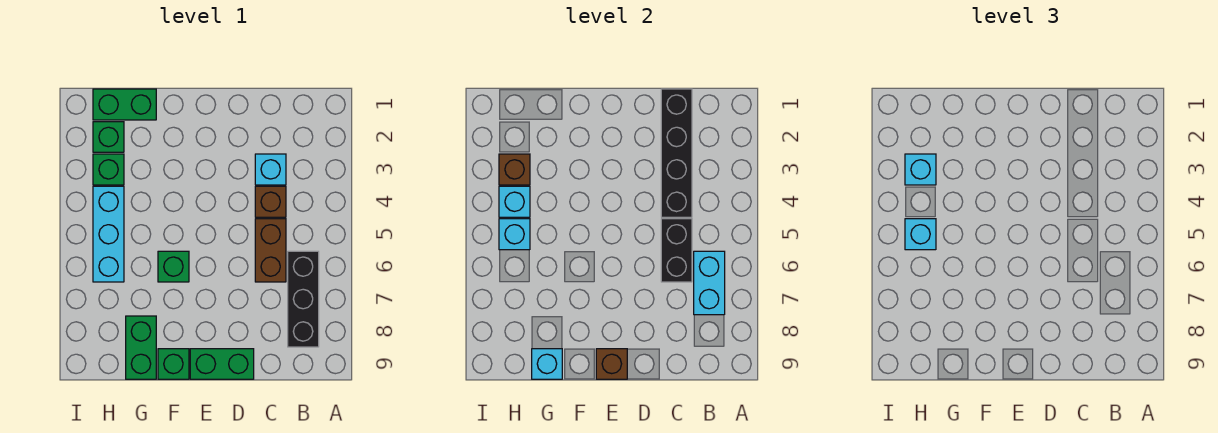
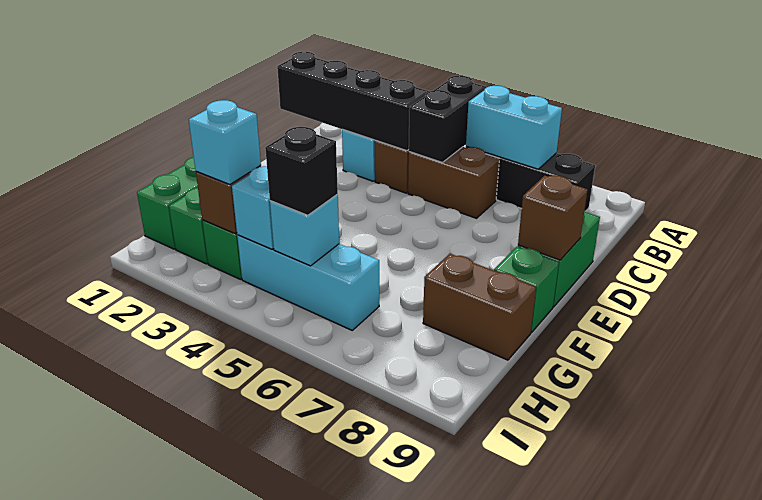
black 1x2 brick [661,219,692,282] -> black 1x2 brick turned to [409,76,487,163]
green 1x1 brick [158,251,189,282] -> none
green 1x2 brick [126,316,156,379] -> brown 1x2 brick [423,254,536,360]
cyan 1x1 brick [532,349,562,379] -> none
cyan 1x1 brick [905,219,936,250] -> black 1x1 brick [265,127,338,215]

